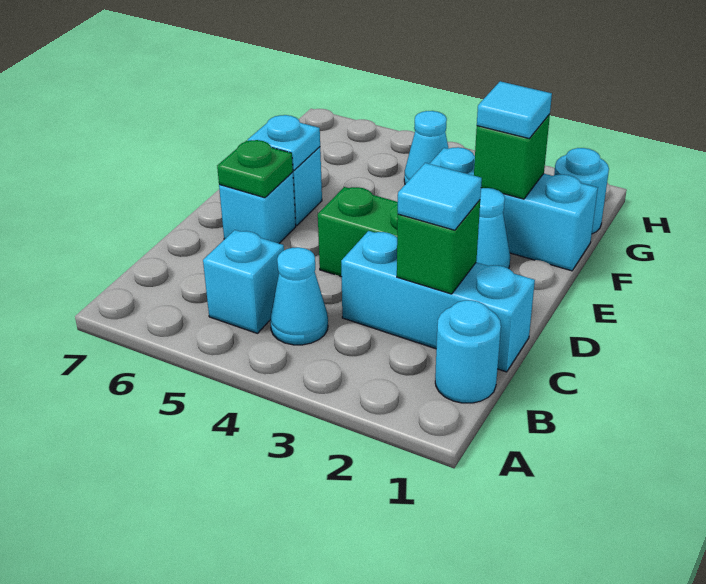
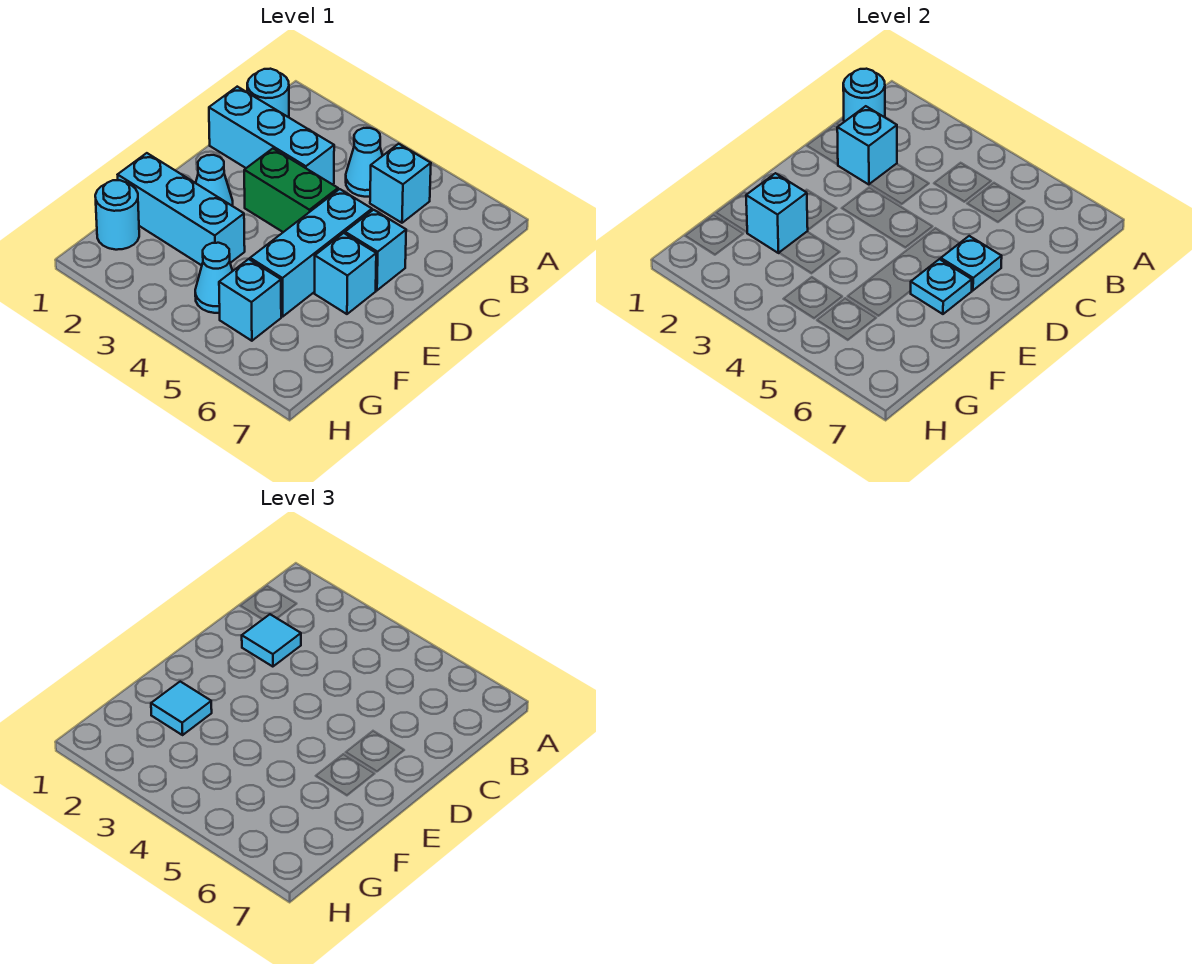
none -> cyan 1x1 round brick [843,69,885,122]
green 1x1 brick [397,200,480,294] -> cyan 1x1 brick [837,106,897,185]
none -> cyan 1x3 brick [250,189,372,317]
green 1x1 plate [217,140,293,198] -> cyan 1x1 plate [941,236,1002,290]
green 1x1 brick [474,114,550,199] -> cyan 1x1 brick [746,173,808,253]
none -> cyan 1x1 brick [219,259,281,341]

